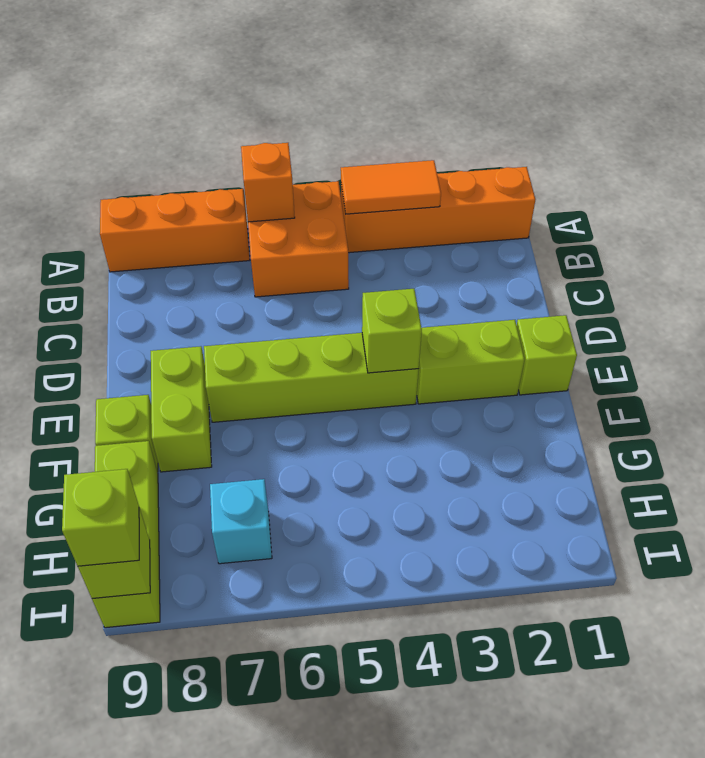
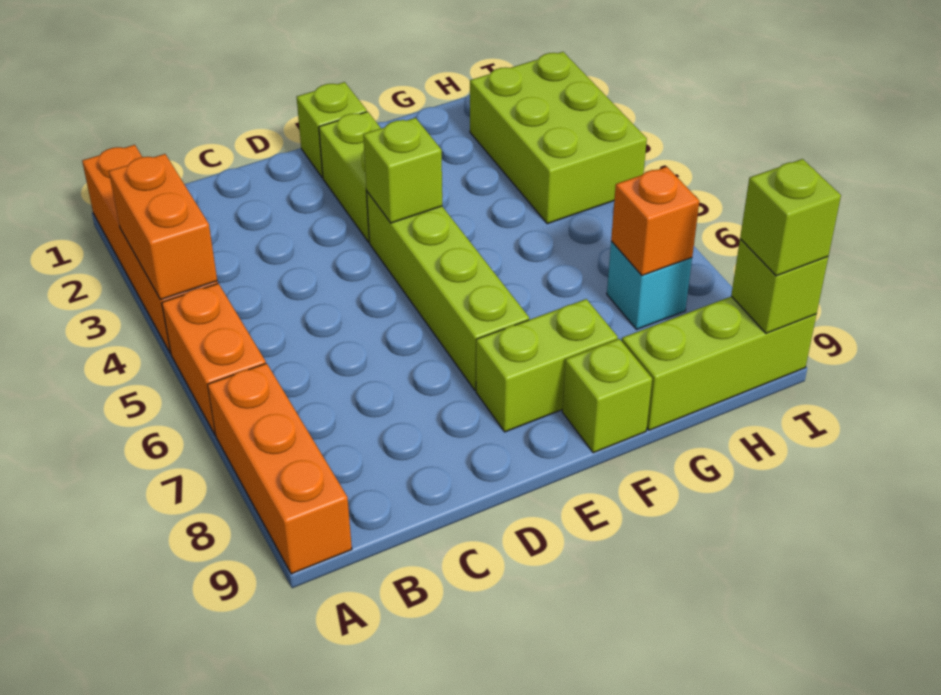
orange 1x2 tile [341,160,441,214] -> orange 1x2 brick [109,154,217,300]
orange 2x2 brick [248,181,349,297] -> orange 1x2 brick [162,283,266,435]
orange 1x1 brick [241,143,295,222] -> orange 1x1 brick moved to [611,167,699,276]
none -> lime 2x3 brick [470,52,647,224]

